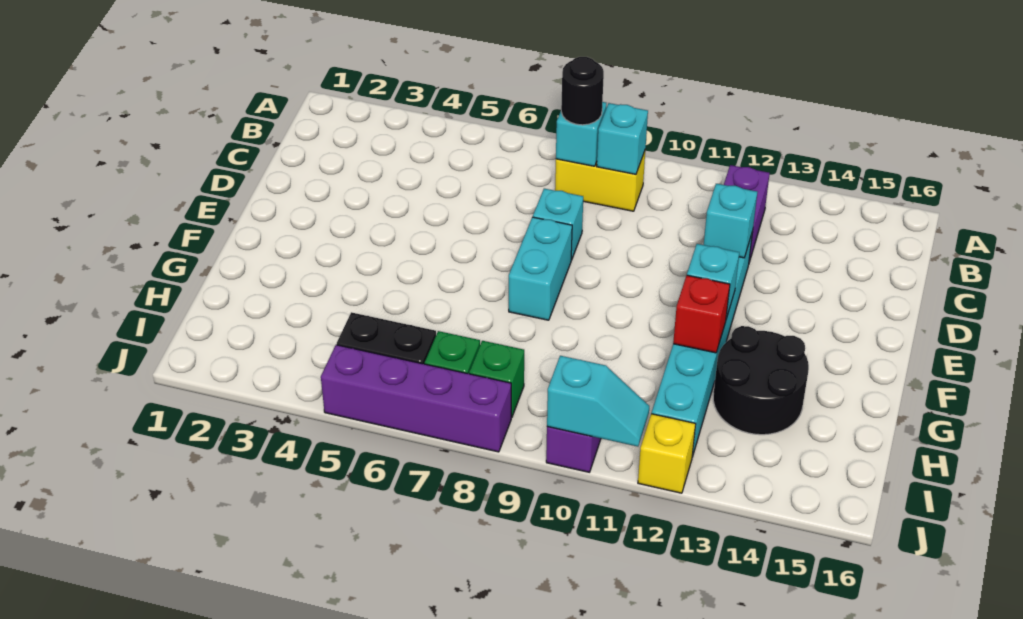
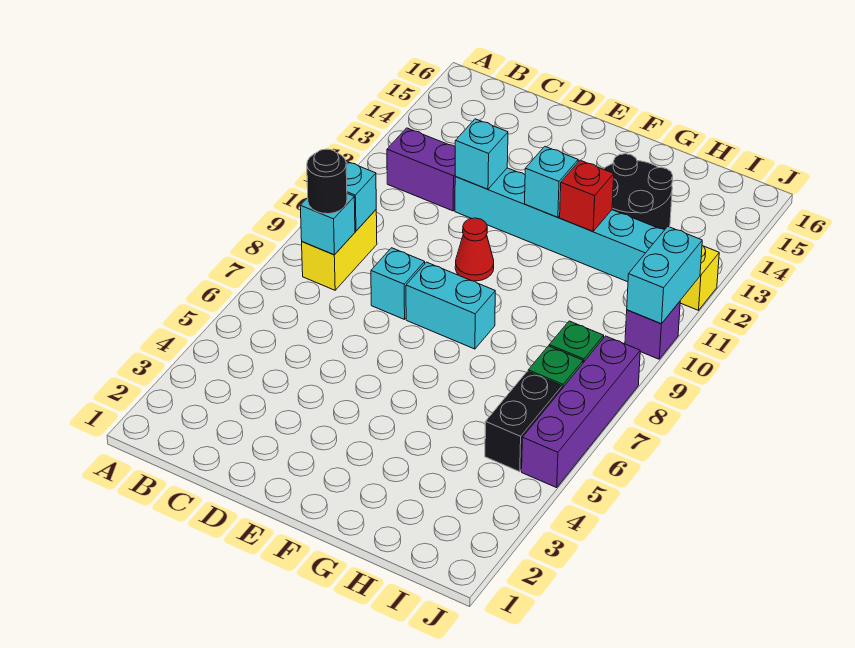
none -> red 1x1 cone [455,218,494,281]
cyan 1x2 slope [547,356,649,447] -> cyan 1x2 brick [627,227,702,324]

